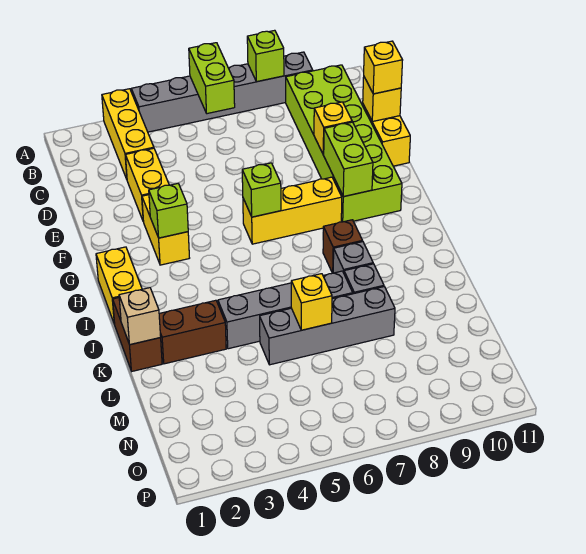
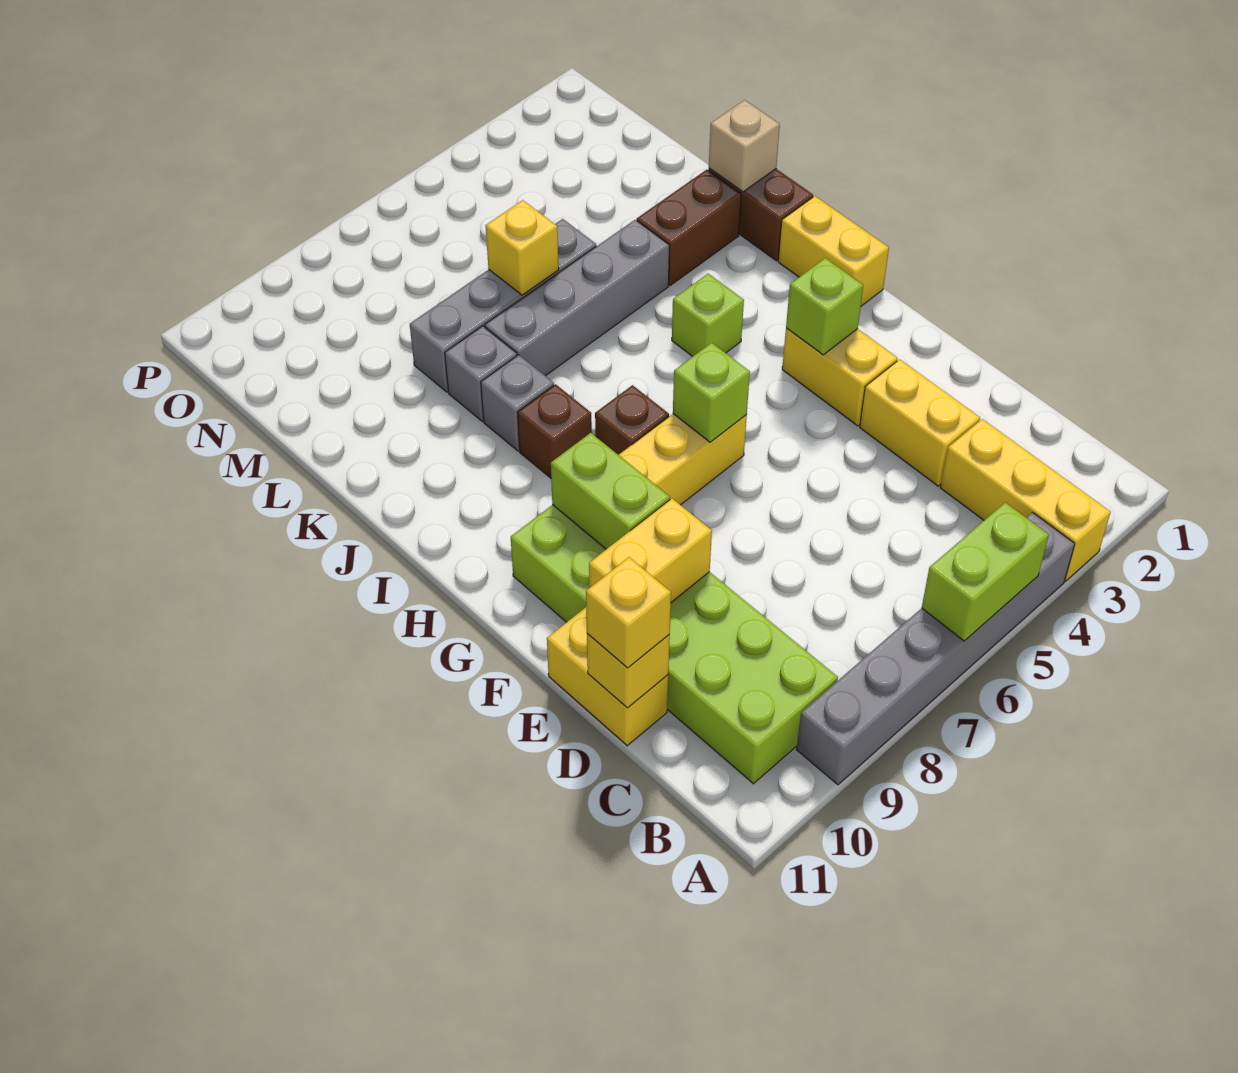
lime 1x2 brick [189,43,235,114] -> lime 1x2 brick turned to [922,502,1049,641]
lime 1x1 brick [247,30,284,82] -> lime 1x1 brick moved to [672,274,744,357]
yellow 1x1 brick [314,102,352,154] -> yellow 1x2 brick [589,498,712,602]
none -> brown 1x1 brick [595,385,669,455]

